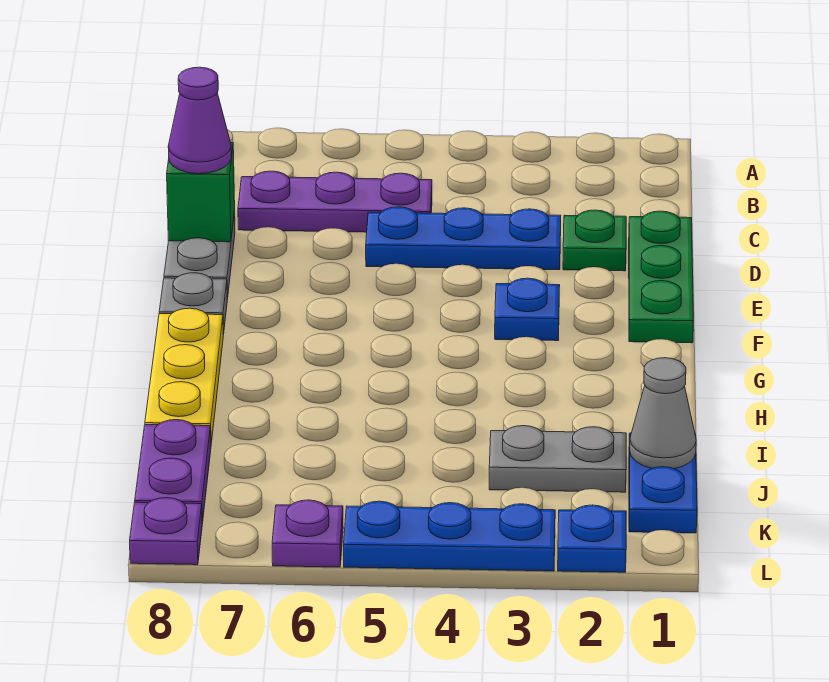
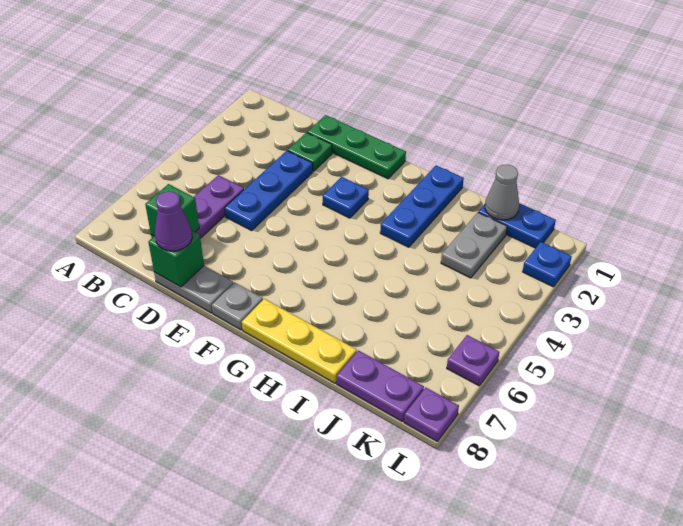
none -> green 1x1 brick [145,184,199,236]
blue 1x3 plate [344,501,555,571] -> blue 1x3 plate moved to [380,165,464,247]

